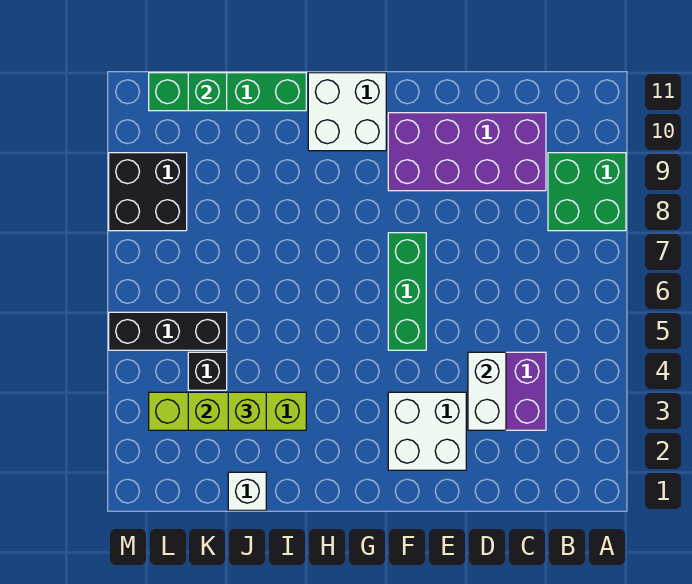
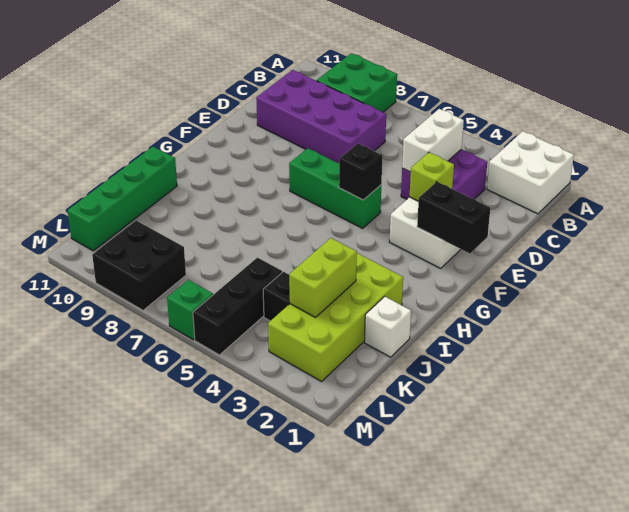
purple 2x4 brick [388,113,546,191] -> purple 2x4 brick turned to [256,70,386,163]
white 1x2 brick [468,352,506,430] -> white 1x2 brick turned to [402,109,464,172]
none -> black 1x2 brick [417,182,490,253]
none -> black 1x1 brick [339,143,383,200]
white 2x2 brick [308,73,386,151] -> white 2x2 brick moved to [487,131,574,214]
lime 1x4 brick [149,392,306,430] -> lime 2x4 brick [268,253,403,382]
lime 1x1 brick [228,392,266,430] -> lime 1x1 brick moved to [410,152,454,201]
green 1x1 brick [188,73,227,111] -> green 1x1 brick moved to [167,280,213,340]

